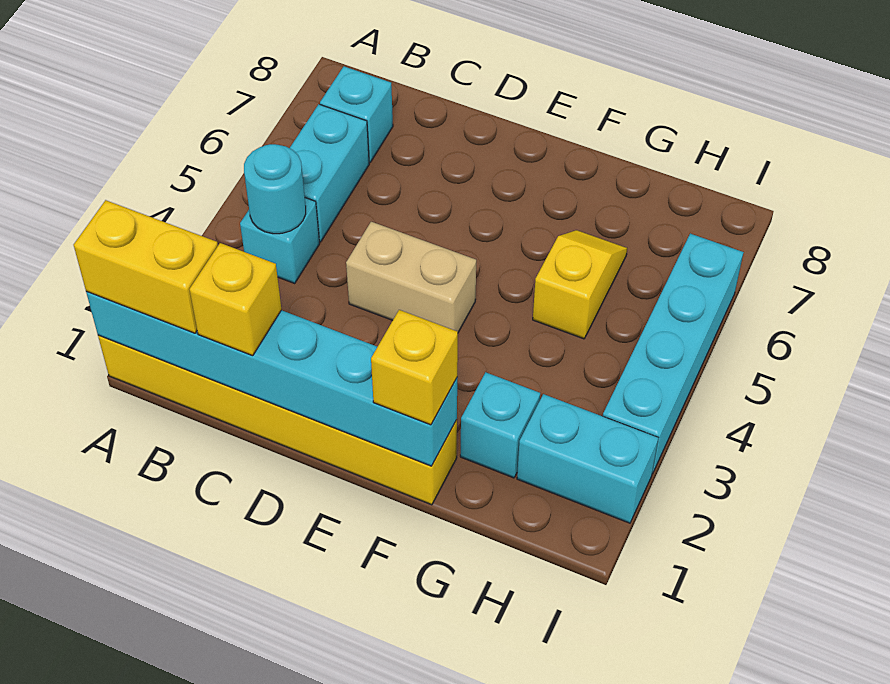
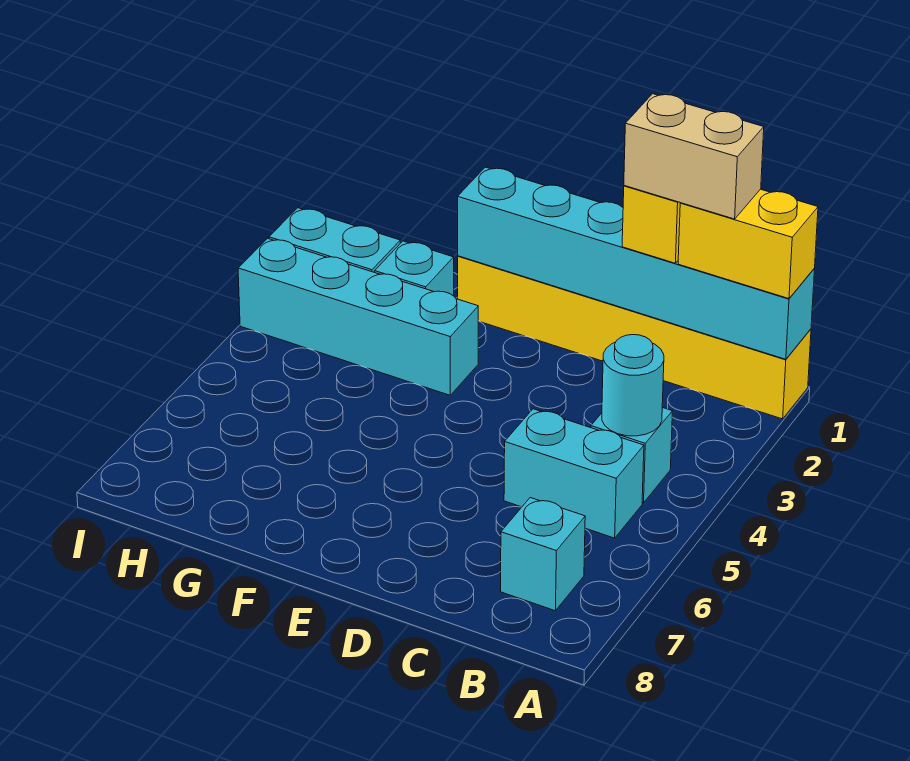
cyan 1x2 brick [290,104,369,242] -> cyan 1x2 brick turned to [504,409,644,538]
tan 1x2 brick [346,222,476,332] -> tan 1x2 brick moved to [624,94,764,219]
yellow 1x1 brick [371,310,458,425] -> none
yellow 1x2 slope [533,230,627,339] -> none
cyan 1x4 brick [603,234,744,474] -> cyan 1x4 brick turned to [238,238,478,395]

